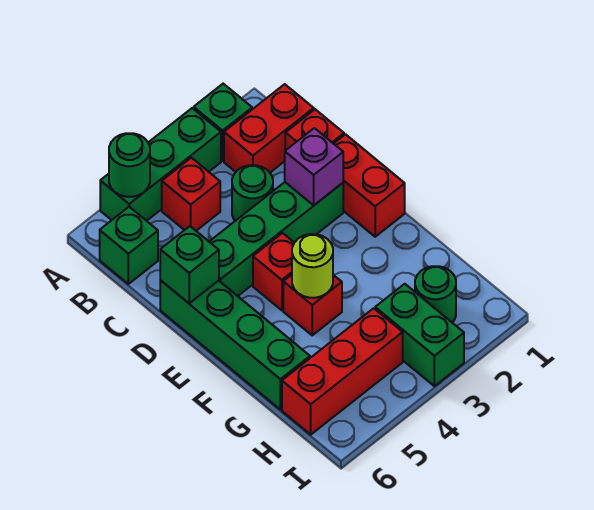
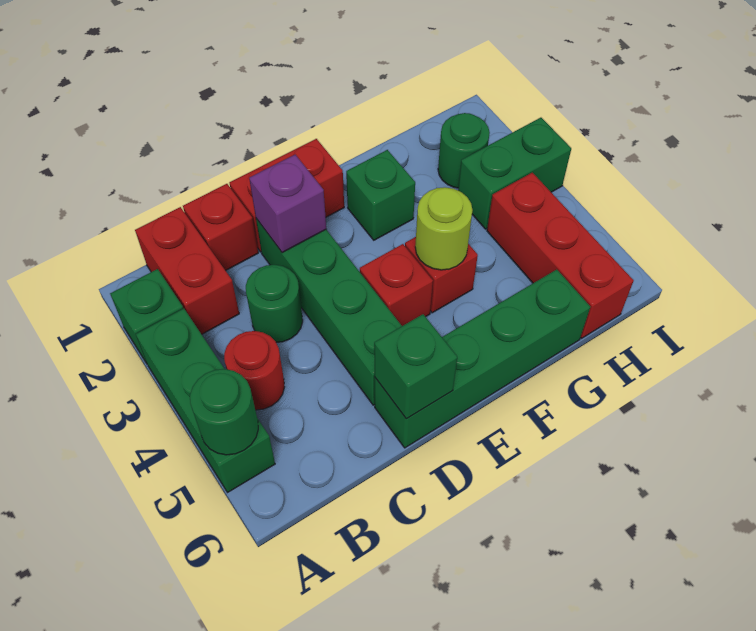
red 1x1 brick [162,158,220,231] -> red 1x1 round brick [224,331,284,410]
green 1x1 brick [100,207,158,284] -> green 1x1 brick moved to [346,150,415,240]

